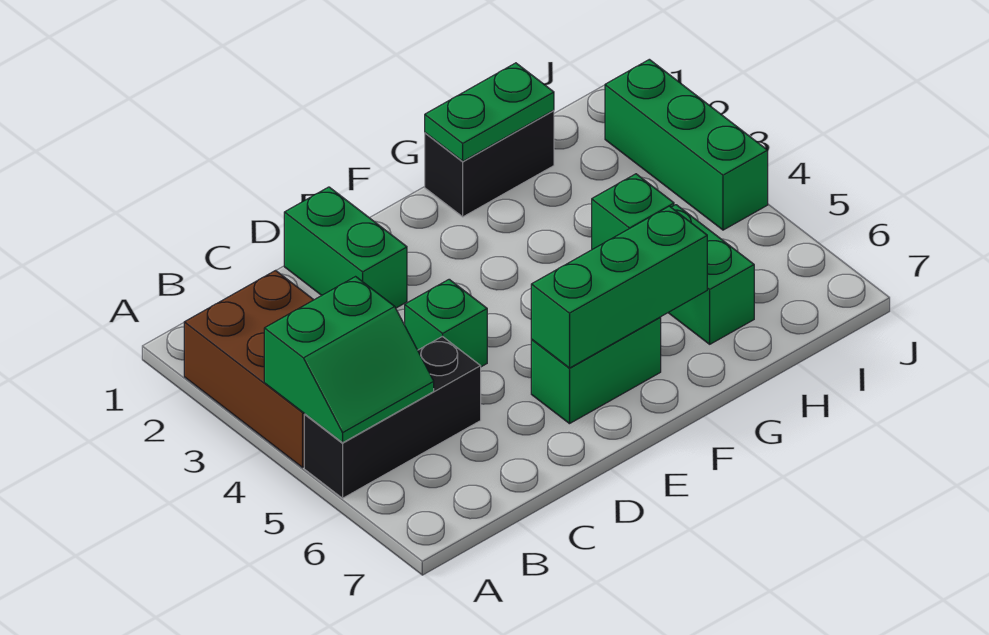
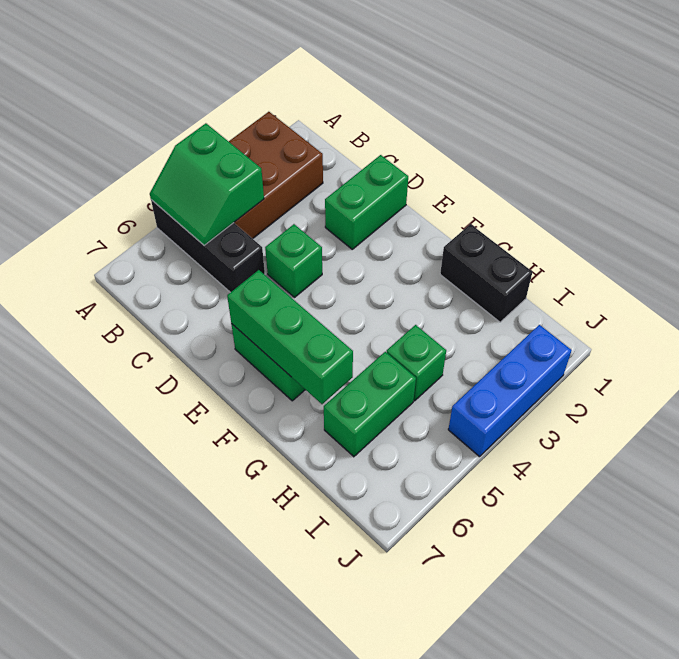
green 1x2 plate [425,63,554,161] -> none
green 1x3 brick [605,59,768,230] -> blue 1x3 brick [448,325,572,457]

